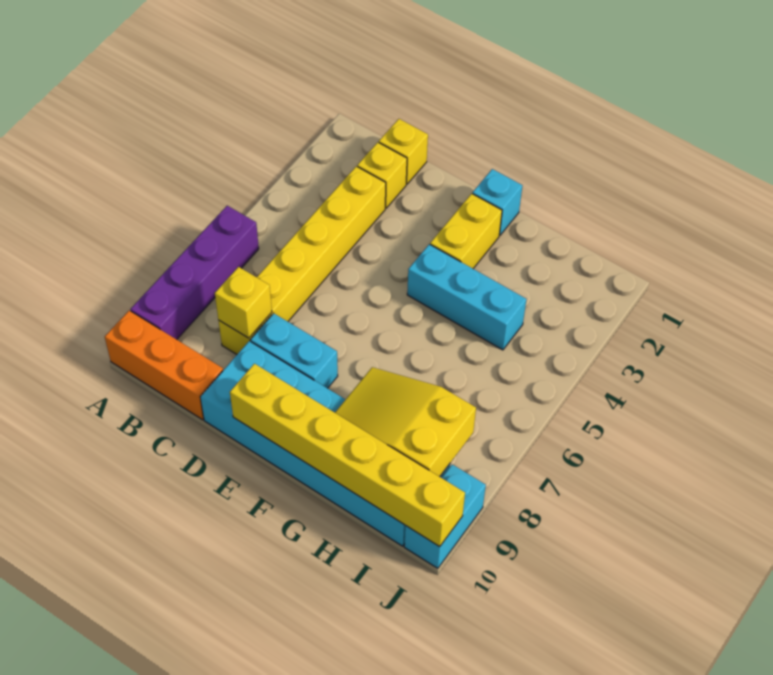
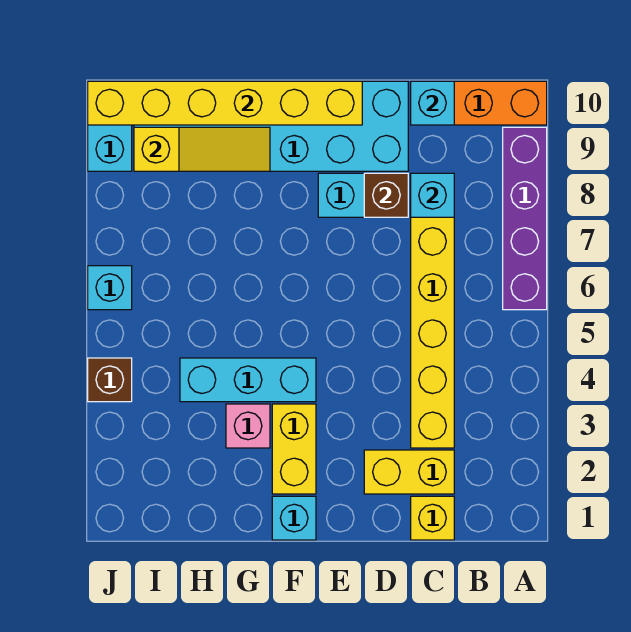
yellow 1x1 brick [357,142,407,208] -> yellow 1x2 brick [364,450,454,494]
yellow 1x1 brick [215,267,272,338] -> cyan 1x1 brick [411,173,454,217]
none -> cyan 1x1 brick [411,81,454,125]
none -> brown 1x1 brick [364,173,408,217]
none -> pink 1x1 brick [226,404,270,448]
yellow 2x3 slope [335,367,476,477] -> yellow 1x3 slope [134,127,270,171]
none -> brown 1x1 brick [88,358,132,402]
none -> cyan 1x1 brick [88,266,132,310]

